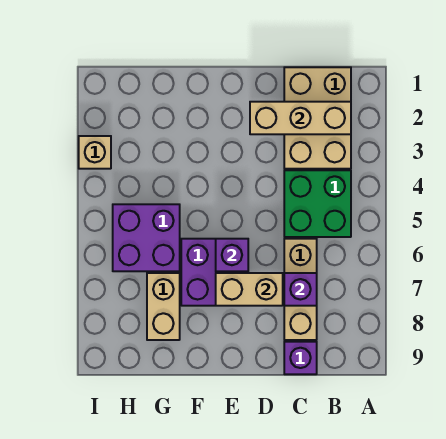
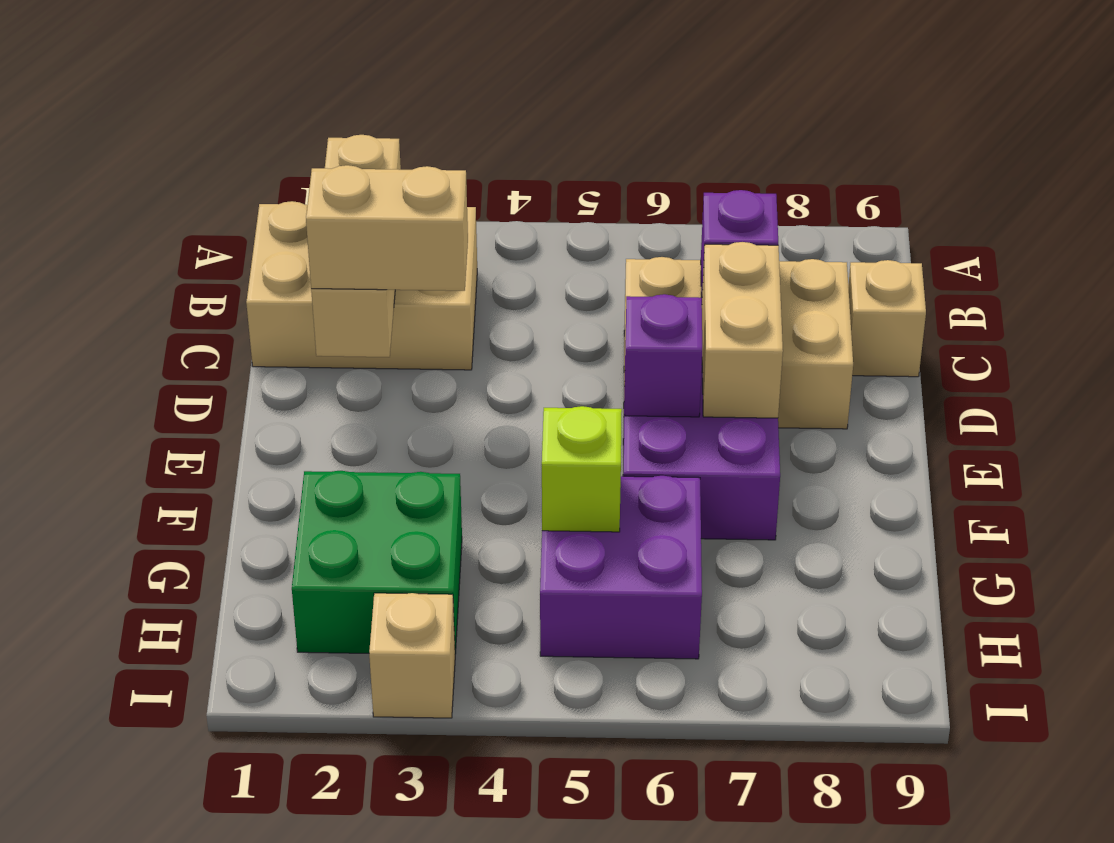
green 2x2 brick [284,170,351,237] -> green 2x2 brick moved to [292,471,462,654]
tan 1x3 brick [284,239,317,340] -> tan 2x3 brick [624,257,853,429]
purple 1x1 brick [284,342,317,374] -> tan 1x1 brick [848,260,926,377]
none -> lime 1x1 brick [542,406,622,532]
tan 1x2 brick [147,273,180,340] -> tan 1x2 brick moved to [306,165,468,291]

